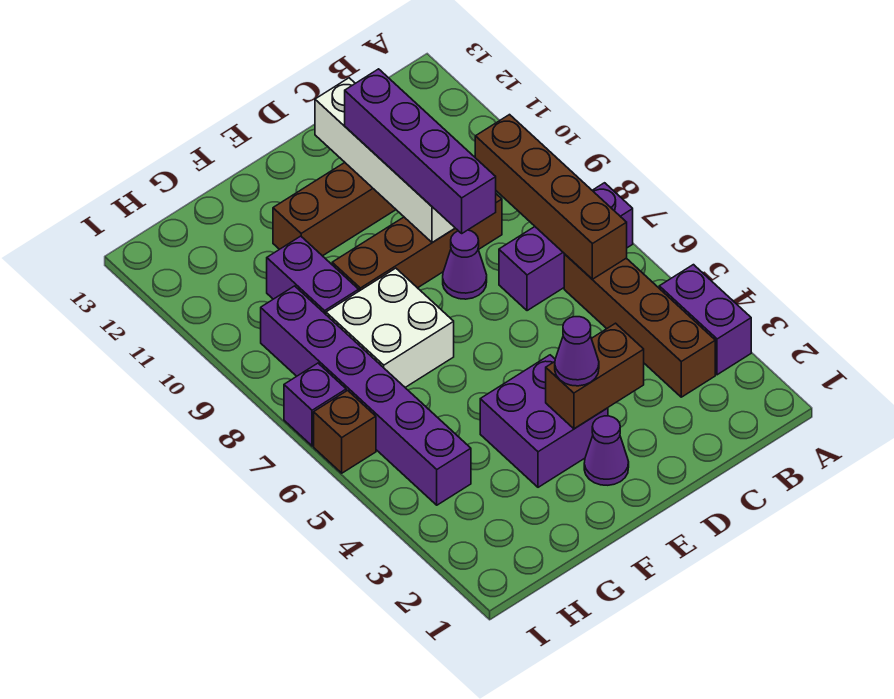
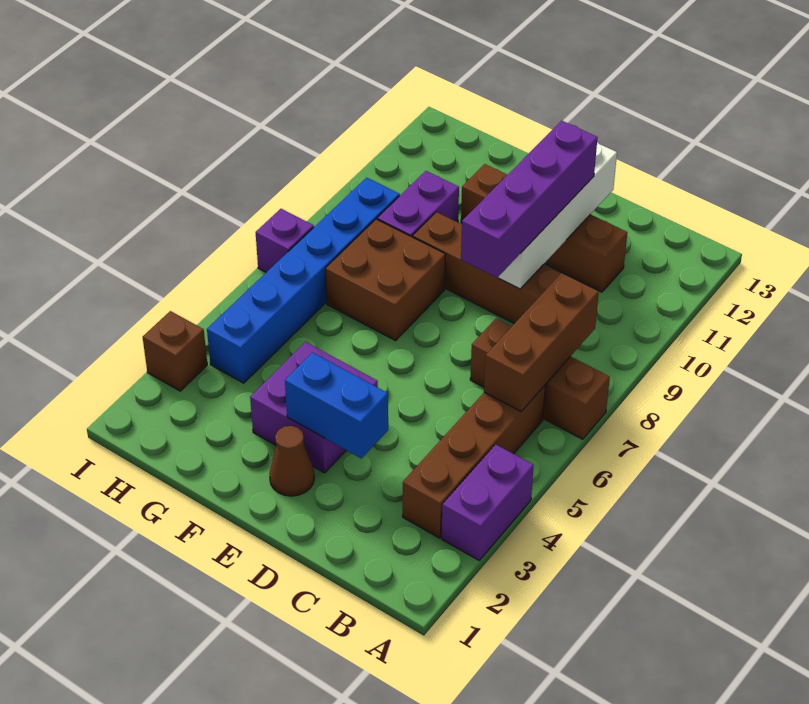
purple 1x3 brick [499,183,633,311] -> brown 1x3 brick [470,319,610,439]
brown 1x4 brick [475,115,627,279] -> brown 1x3 brick [484,273,599,411]
brown 1x2 brick [546,323,644,429] -> blue 1x2 brick [285,353,388,459]
purple 1x1 cone [443,230,487,299] -> none
purple 1x1 cone [584,416,629,485] -> brown 1x1 cone [269,426,314,496]
purple 1x1 cone [555,317,599,386] -> none
white 2x2 brick [326,268,454,387] -> brown 2x2 brick [325,219,446,341]
purple 1x6 brick [261,286,471,505] -> blue 1x6 brick [207,178,400,383]
brown 1x1 brick [314,390,376,473] -> brown 1x1 brick moved to [143,311,207,391]

